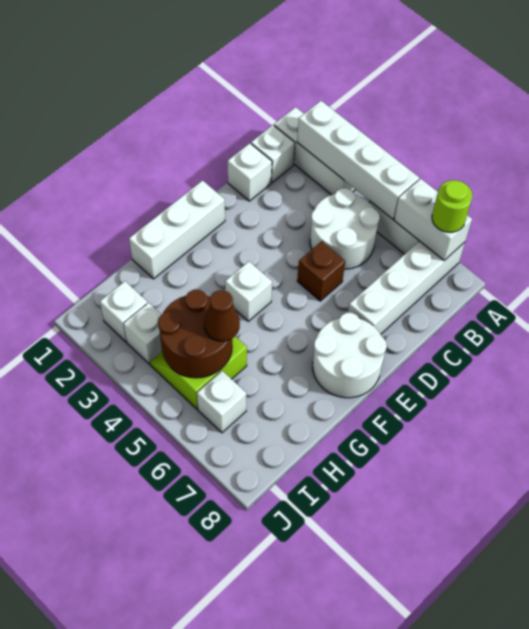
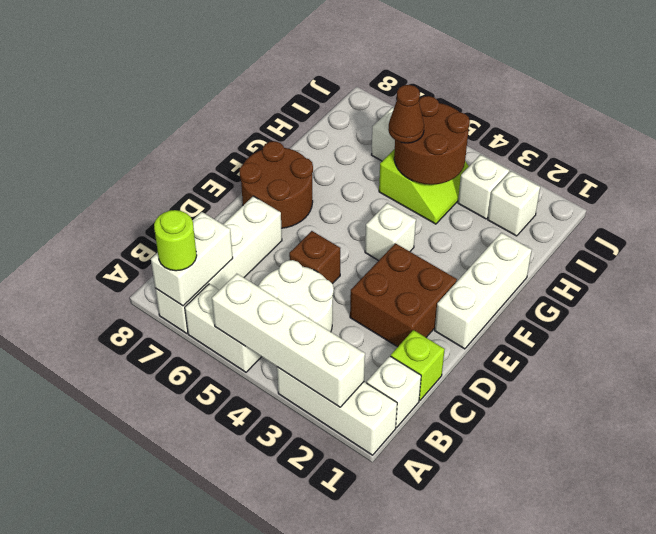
white 1x2 brick [394,179,472,260] -> white 1x2 brick turned to [151,212,233,306]
white 1x1 brick [228,143,272,201] -> lime 1x1 brick [391,330,445,400]
none -> brown 2x2 brick [350,243,457,347]
white 2x2 round brick [313,313,387,398] -> brown 2x2 round brick [239,141,313,228]

